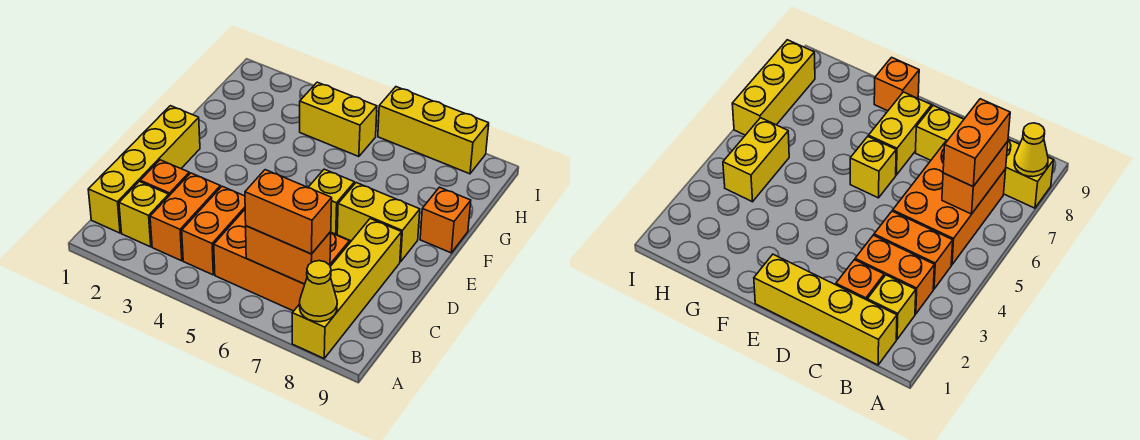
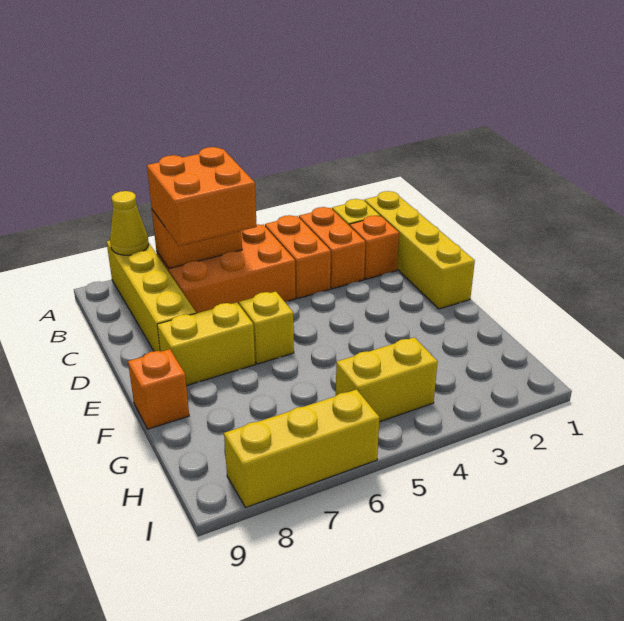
orange 1x2 brick [245,170,332,254] -> orange 2x2 brick [147,147,257,246]

